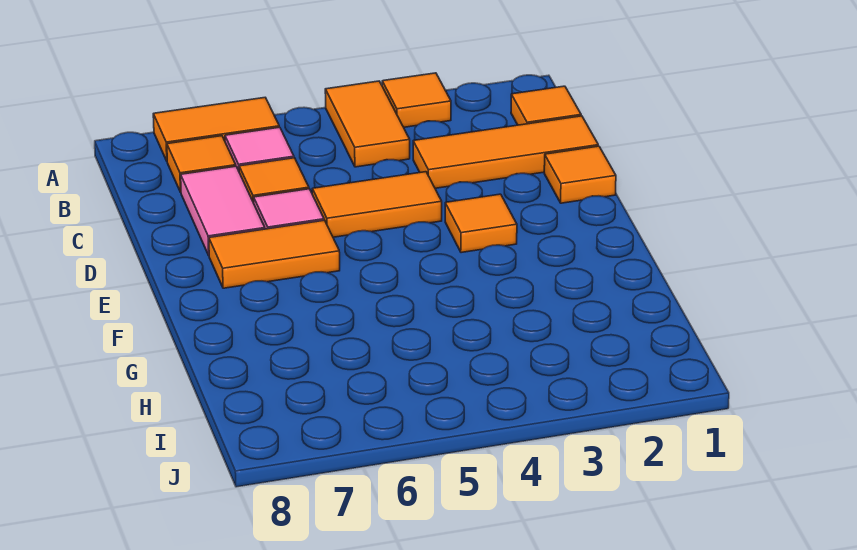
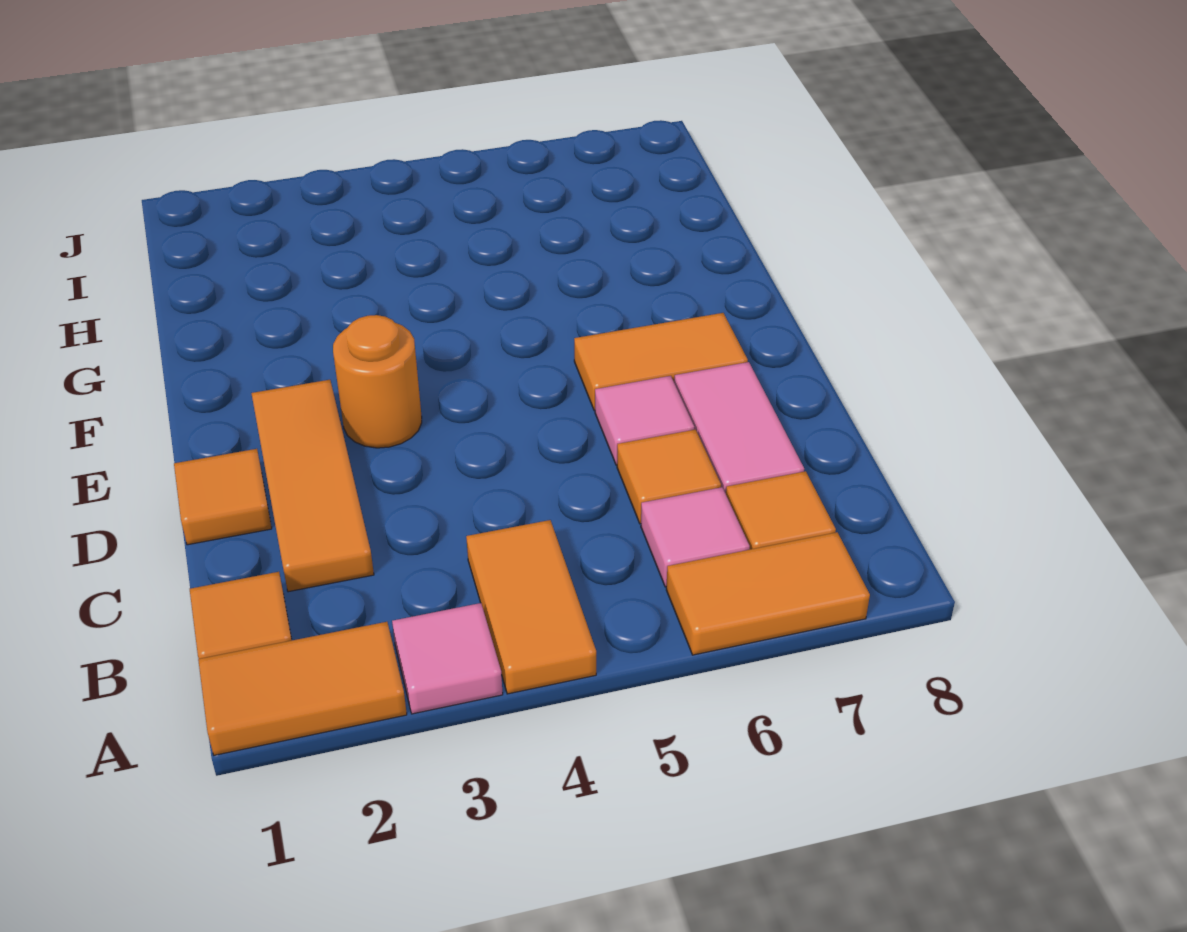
orange 1x1 tile [382,73,451,127] -> pink 1x1 tile [392,603,503,714]
orange 1x3 tile [413,116,598,188] -> orange 1x3 tile turned to [251,380,374,592]
orange 1x2 tile [312,172,442,237] -> orange 1x2 tile moved to [198,622,407,755]
orange 1x1 tile [445,194,517,253] -> orange 1x1 round brick [333,315,422,448]

